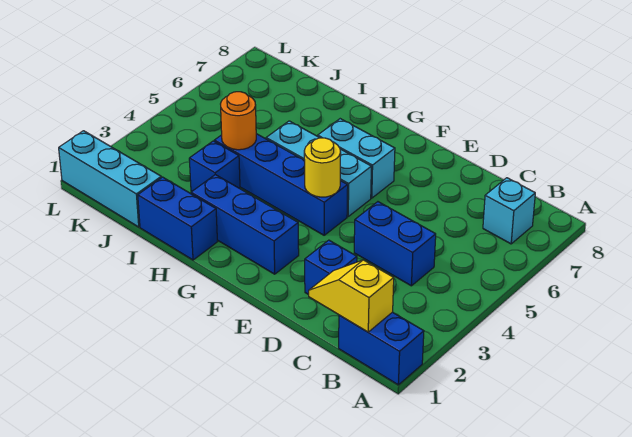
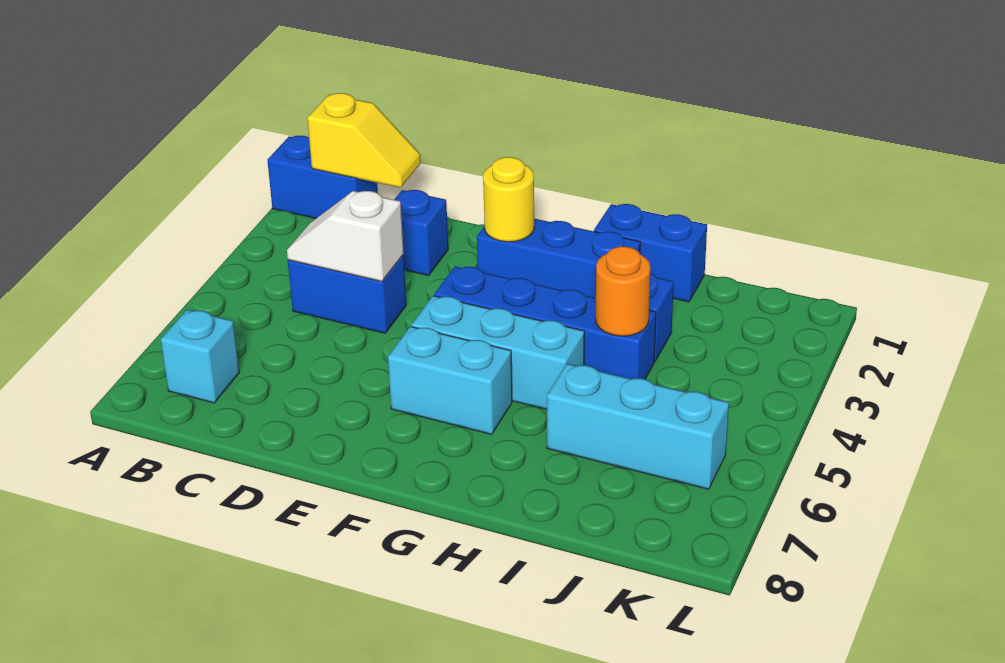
none -> white 1x2 slope [287,191,404,282]
yellow 1x1 round brick [304,138,341,197] -> yellow 1x1 round brick moved to [483,157,534,242]
cyan 1x3 brick [59,131,161,227] -> cyan 1x3 brick moved to [547,364,729,489]

